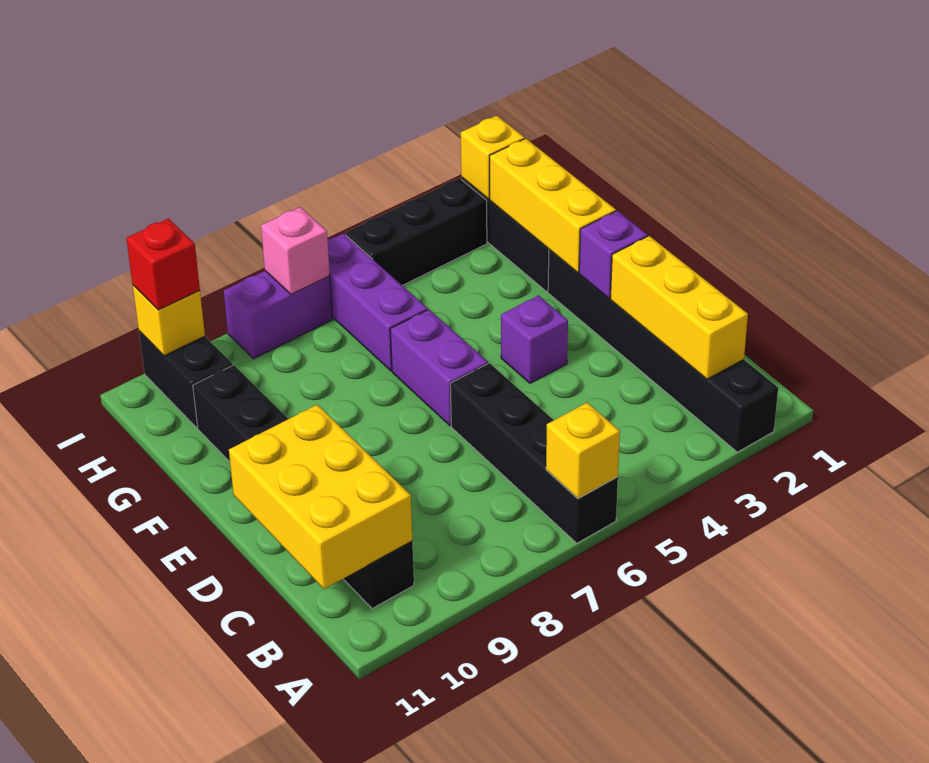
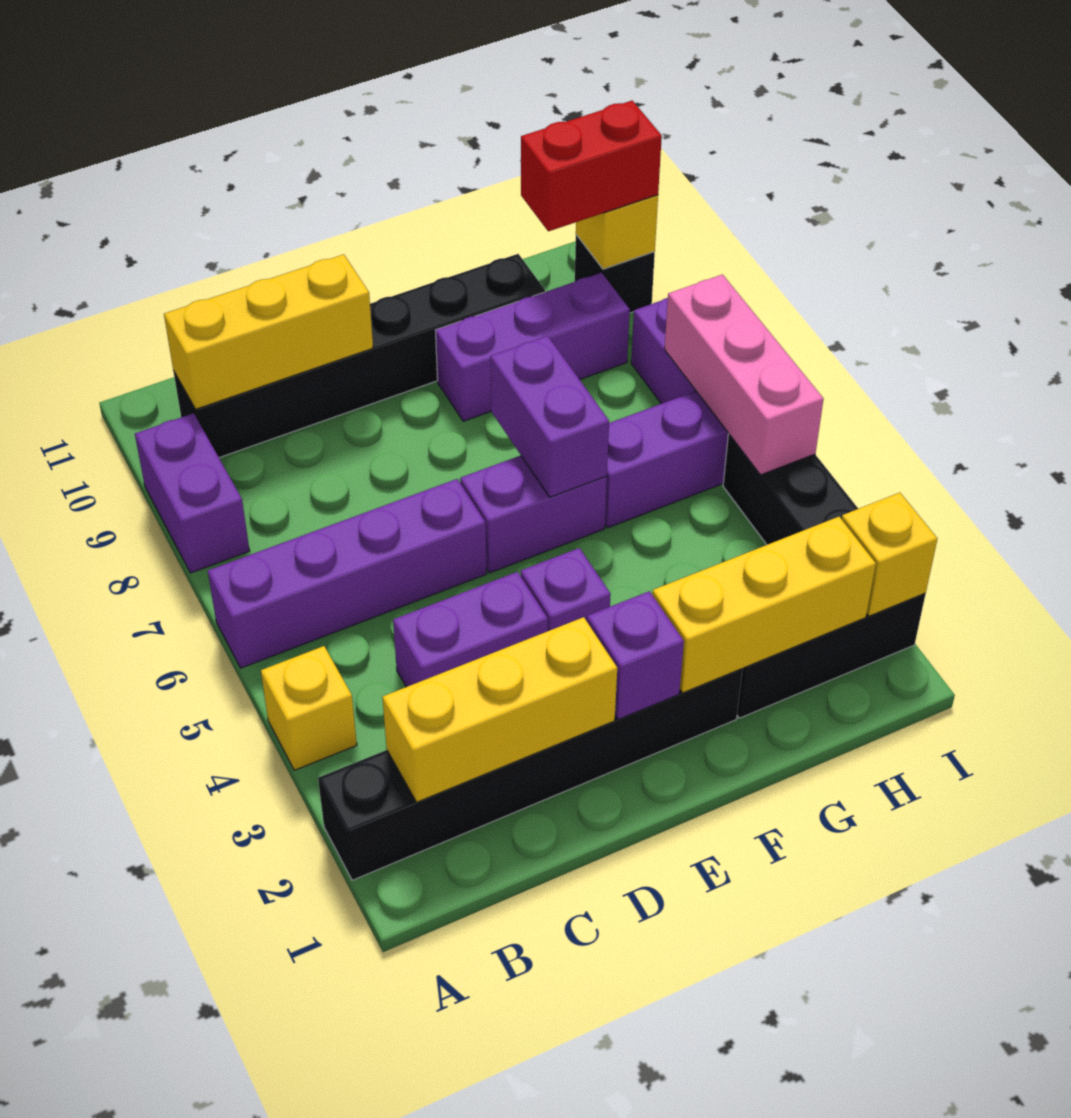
black 1x4 brick [450,363,618,543] -> purple 1x4 brick [208,479,487,668]
yellow 1x1 brick [546,403,620,499] -> yellow 1x1 brick moved to [261,646,357,770]
none -> purple 1x2 brick [135,413,250,573]
yellow 2x3 brick [229,405,412,589] -> yellow 1x3 brick [164,254,373,409]
none -> purple 1x2 brick [393,572,548,687]
none -> purple 1x2 brick [490,336,609,497]
none -> purple 1x3 brick [436,273,630,421]
black 1x2 brick [139,331,233,428] -> black 1x1 brick [575,235,655,313]
pink 1x1 brick [261,207,330,294] -> pink 1x3 brick [664,274,823,475]
red 1x1 brick [126,219,200,310] -> red 1x2 brick [521,101,662,231]

